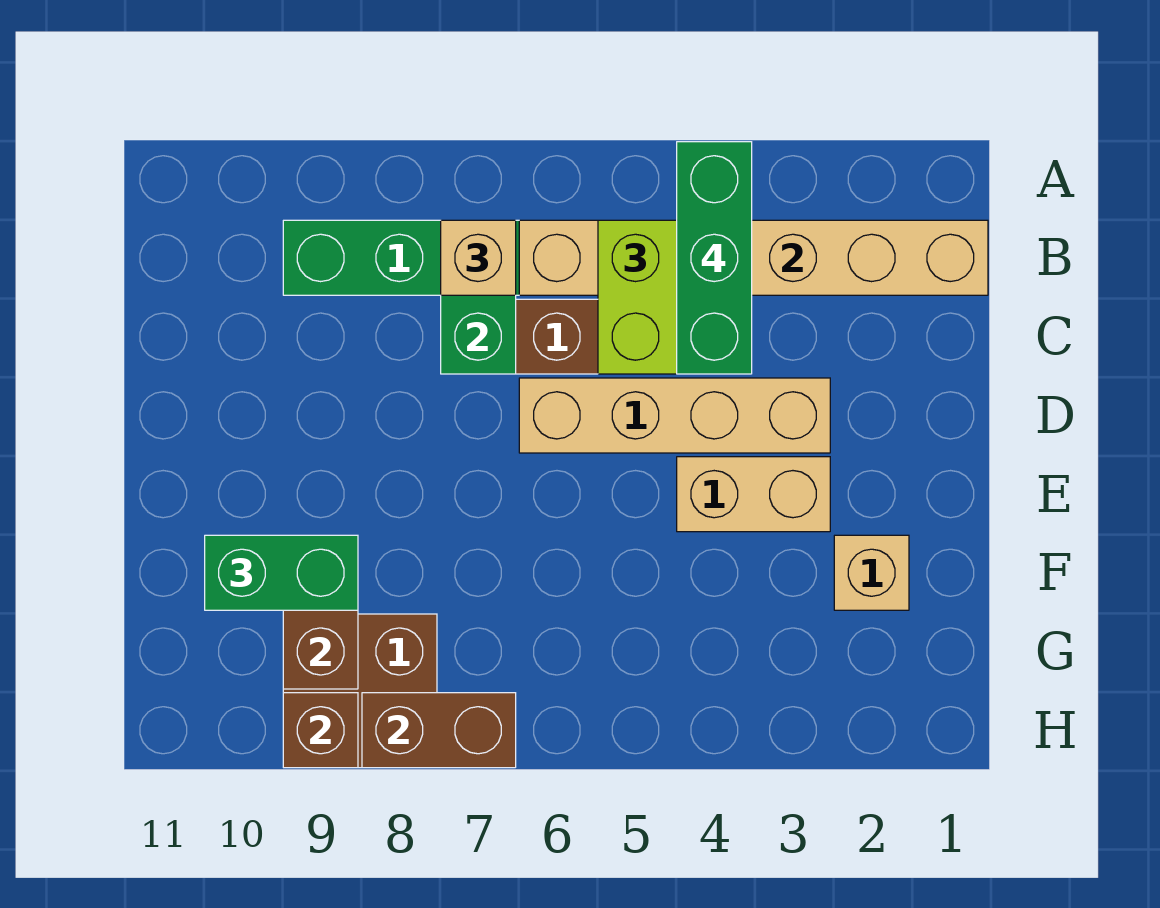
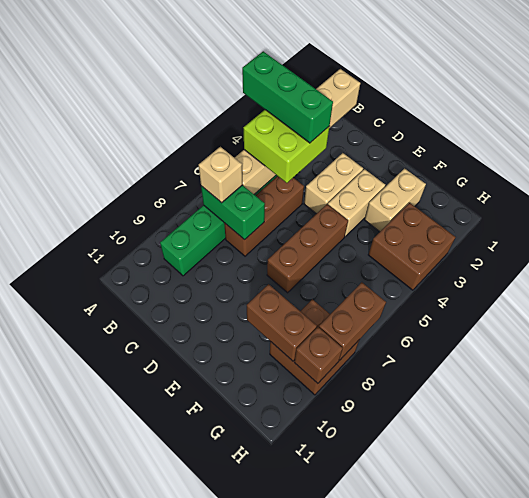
tan 1x4 brick [519,378,830,453] -> tan 1x2 brick [304,153,363,214]
none -> brown 1x3 brick [267,204,348,293]
tan 1x1 brick [834,535,909,610] -> tan 1x2 brick [365,169,426,232]
green 1x2 brick [205,535,358,610] -> none
none -> brown 2x2 brick [368,203,455,290]

